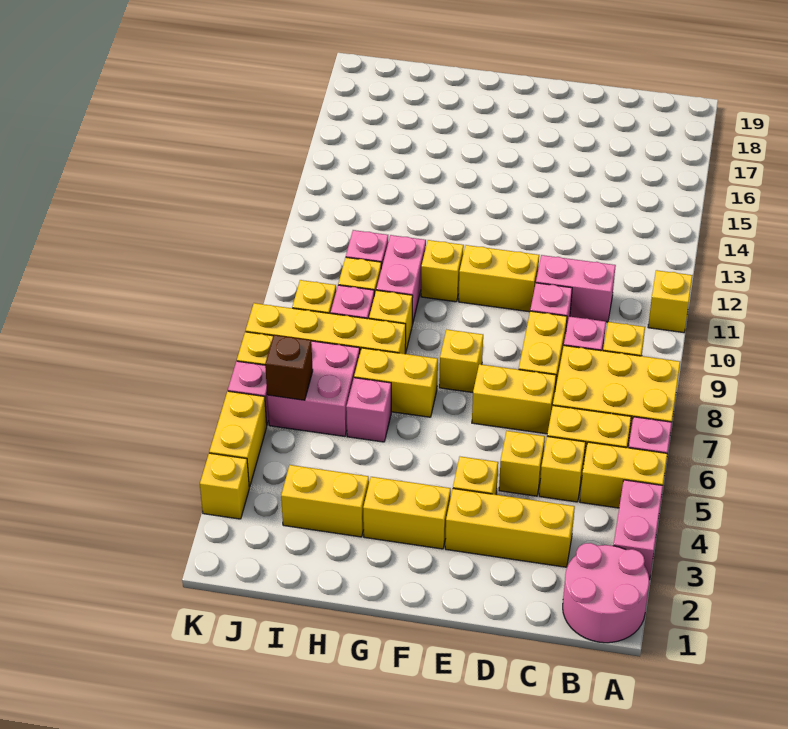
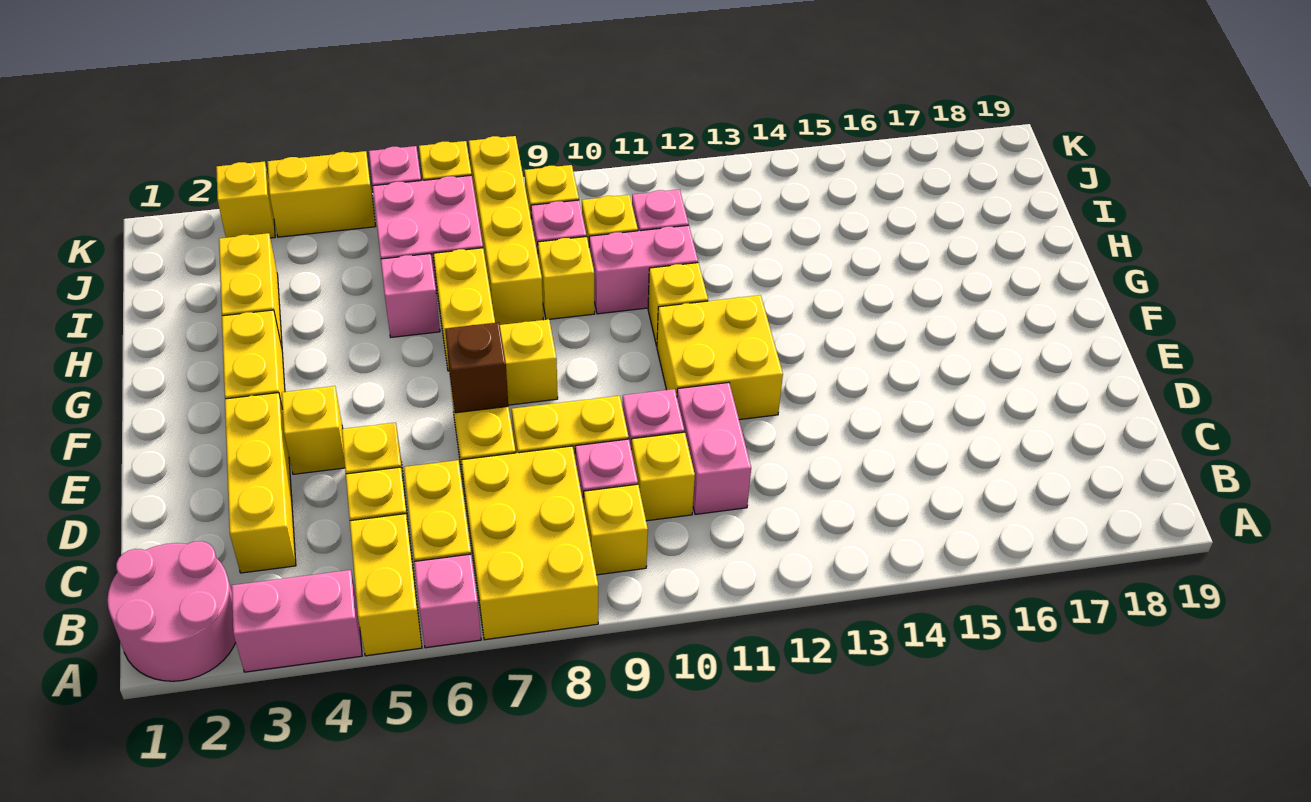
yellow 1x1 brick [648,270,693,333] -> yellow 1x1 brick moved to [631,432,695,521]
yellow 1x2 brick [459,245,539,312] -> yellow 2x2 brick [657,295,783,420]
brown 1x1 brick [265,335,313,400] -> brown 1x1 brick moved to [445,323,508,413]

